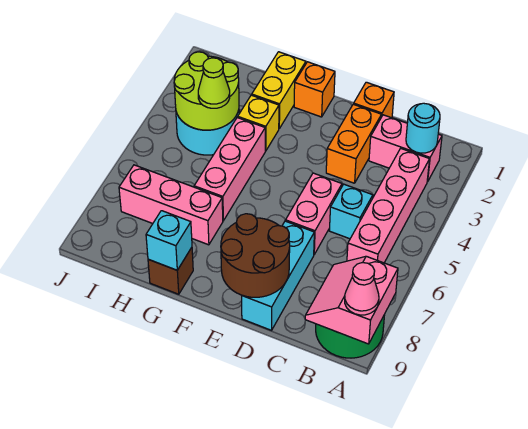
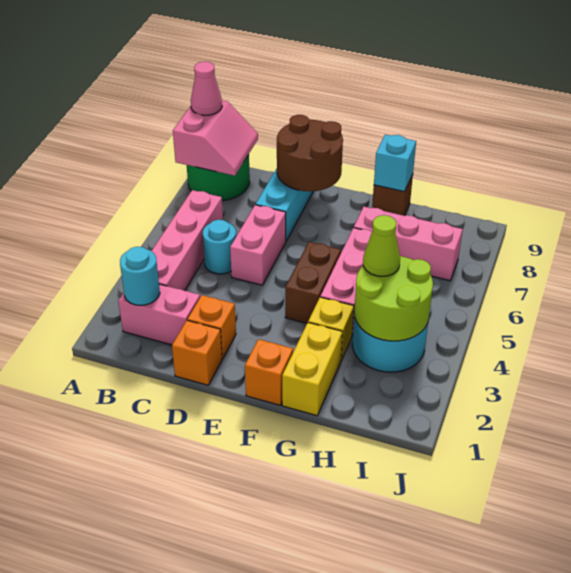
cyan 1x1 brick [329,184,373,239] -> cyan 1x1 round brick [203,220,236,274]
orange 1x2 brick [326,104,381,183] -> orange 1x1 brick [187,295,236,359]
none -> brown 1x2 brick [285,242,341,323]

